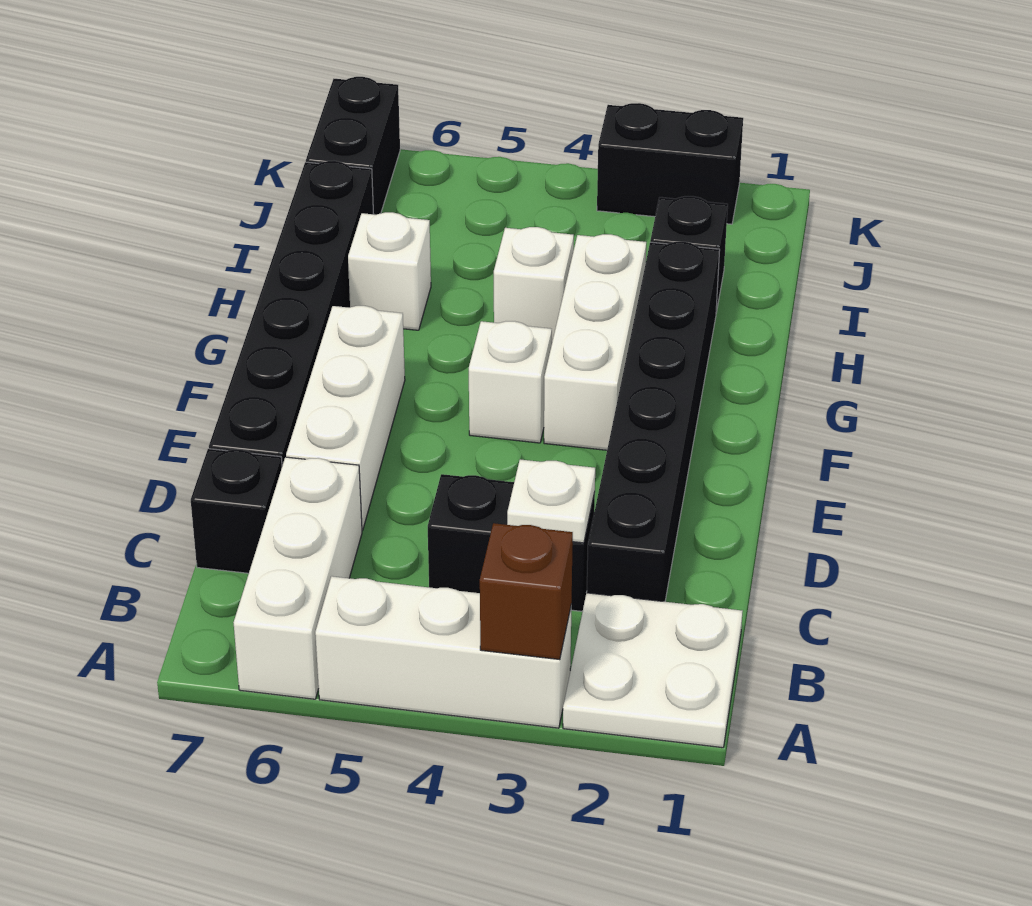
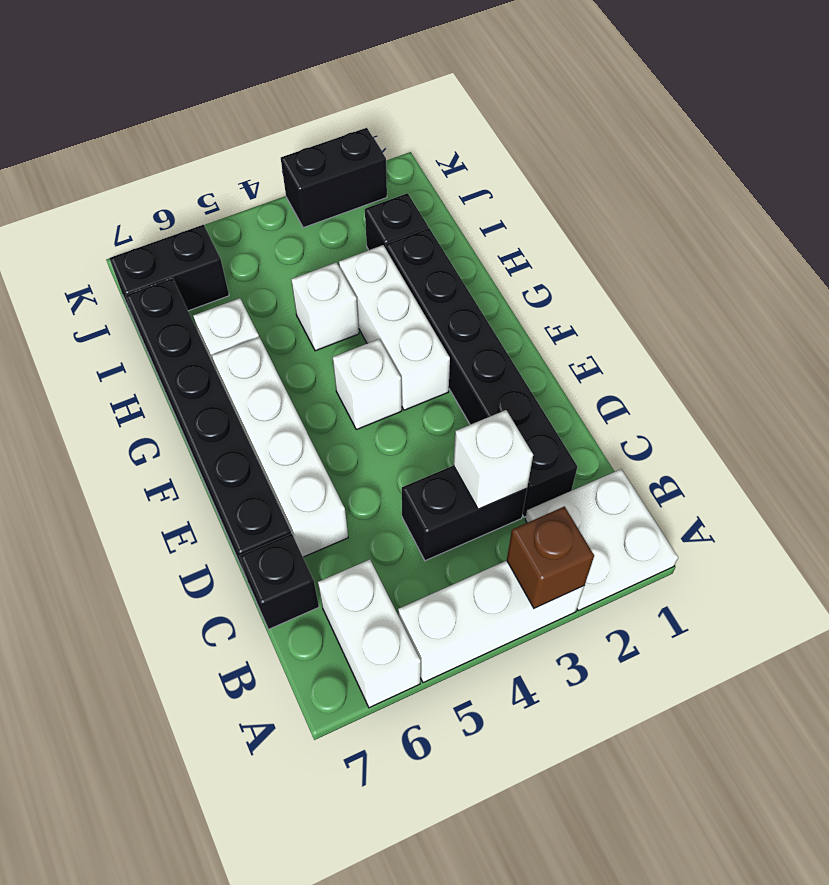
white 1x3 brick [233,457,362,699] -> white 1x2 brick [318,560,421,708]
white 1x1 plate [507,459,595,543] -> white 1x1 brick [453,410,533,509]
white 1x3 brick [286,306,405,530] -> white 1x4 brick [212,337,348,557]
black 1x2 brick [306,77,400,215] -> black 1x2 brick turned to [109,225,229,324]

